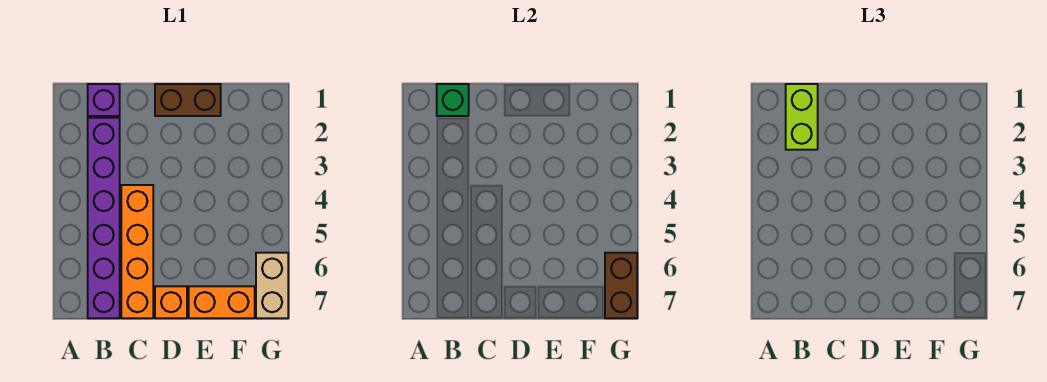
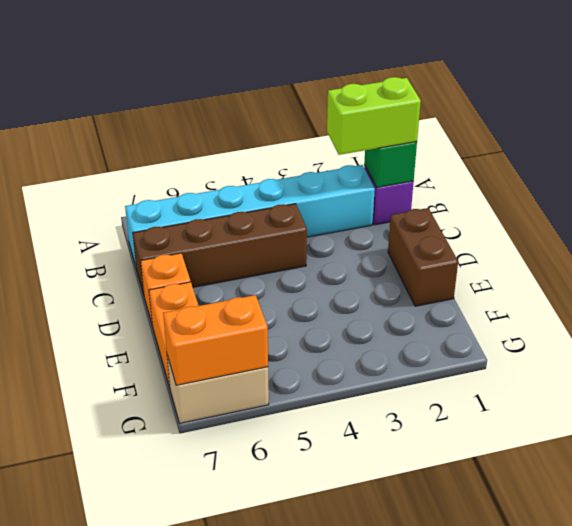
purple 1x6 brick [88,118,120,318] -> cyan 1x6 brick [125,165,375,266]
orange 1x4 brick [121,185,153,318] -> brown 1x4 brick [133,204,307,294]
brown 1x2 brick [605,253,637,318] -> orange 1x2 brick [163,295,268,385]

